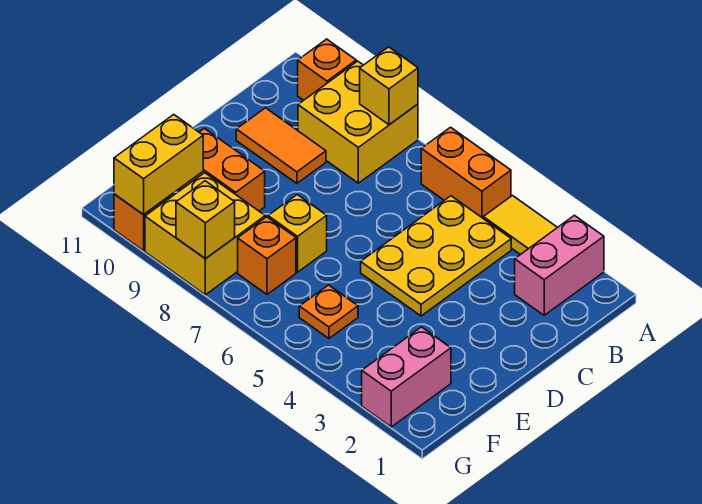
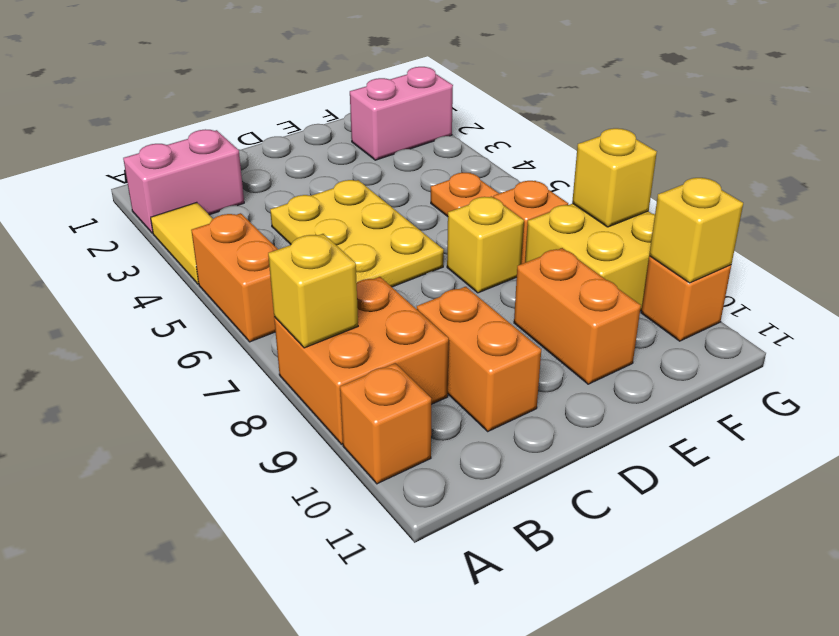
yellow 2x2 brick [298,61,418,183] -> orange 2x2 brick [274,277,449,444]
yellow 2x3 plate [361,196,511,316] -> yellow 2x3 plate turned to [270,180,444,287]
orange 1x2 tile [236,108,326,183] -> orange 1x2 brick [417,287,541,431]
yellow 1x2 brick [114,115,203,215] -> yellow 1x1 brick [649,178,743,283]

